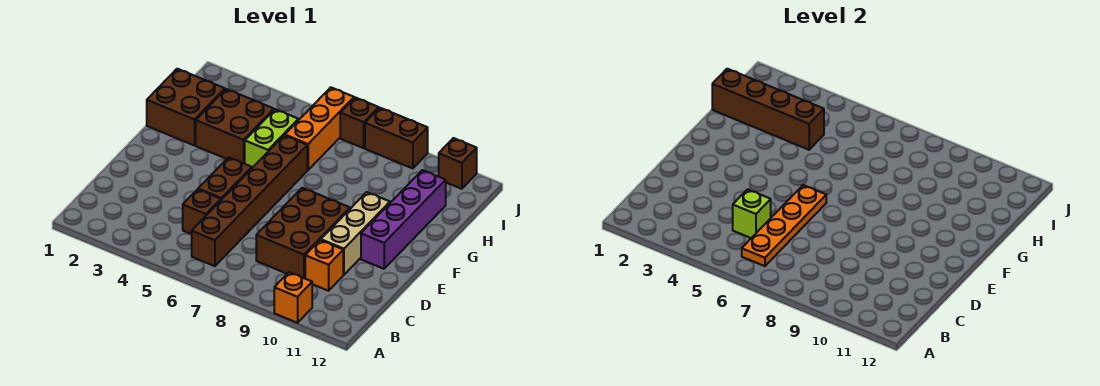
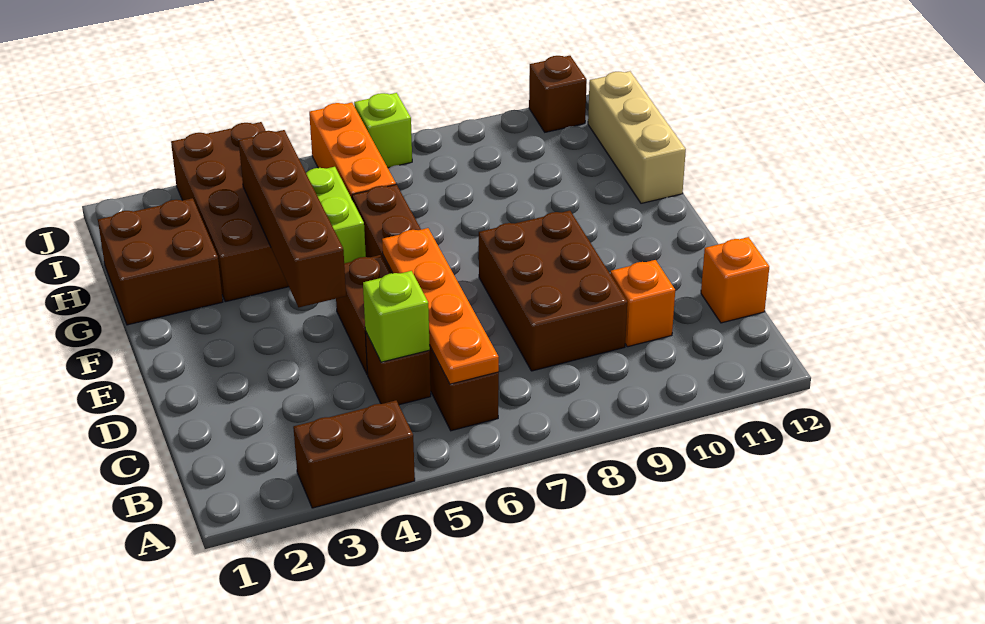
orange 1x1 brick [274,272,312,323] -> orange 1x1 brick moved to [701,237,769,323]
tan 1x3 brick [321,192,390,275] -> tan 1x3 brick moved to [588,71,686,203]
purple 1x4 brick [361,170,446,269] -> none
brown 2x2 brick [196,89,274,164] -> brown 2x4 brick [171,122,289,302]
brown 1x4 brick [712,69,824,150] -> brown 1x4 brick turned to [239,130,346,307]
brown 1x1 brick [340,97,379,148] -> lime 1x1 brick [354,93,412,168]
brown 1x2 brick [365,108,428,169] -> brown 1x2 brick moved to [293,400,415,508]

